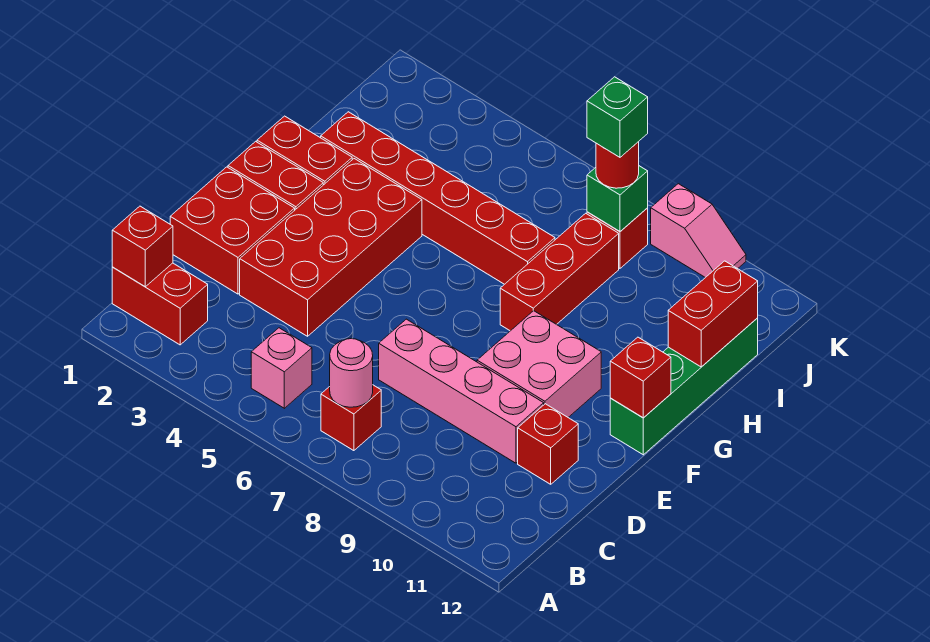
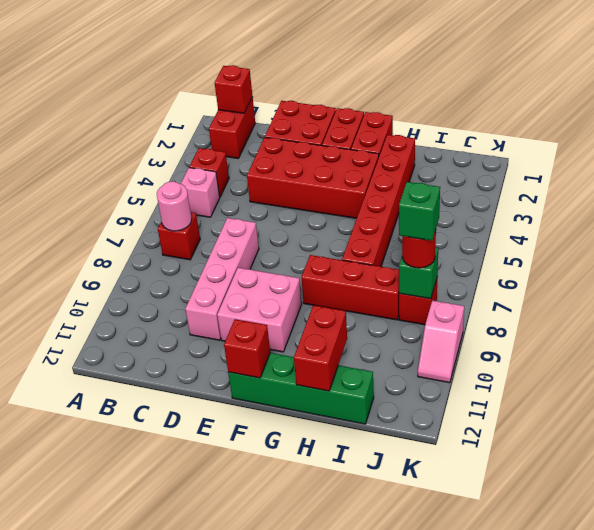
red 1x1 brick [518,404,578,484] -> red 1x1 brick moved to [189,148,229,197]
red 1x2 brick [668,261,758,367] -> red 1x2 brick turned to [294,305,347,391]

